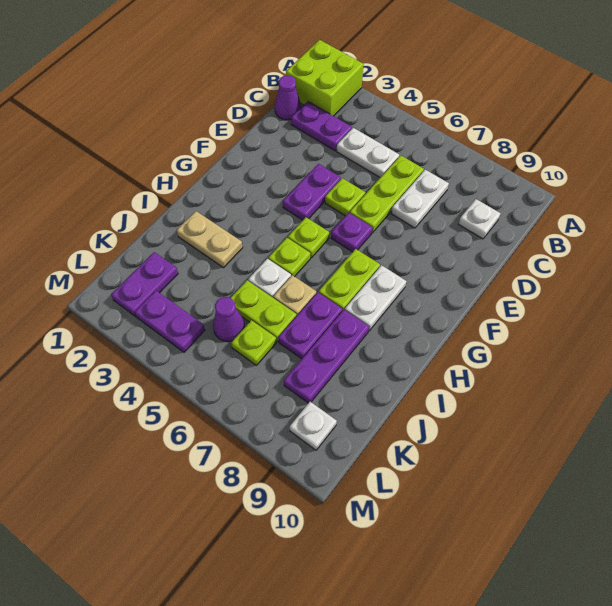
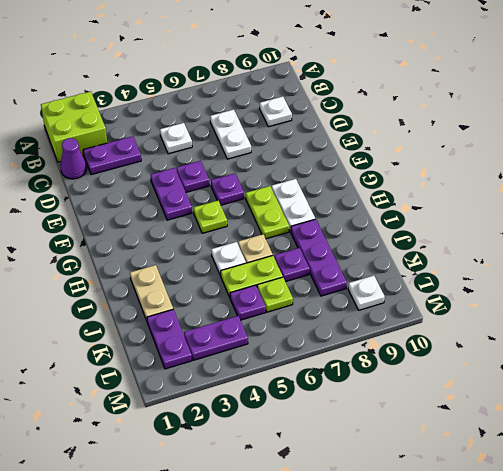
white 1x2 plate [337,128,399,177] -> white 1x1 plate [160,123,192,154]
lime 1x3 plate [350,155,424,233] -> none
lime 1x1 plate [325,178,365,216] -> purple 1x1 plate [176,161,209,192]
lime 1x1 plate [268,238,310,277] -> none
tan 1x2 plate [176,211,243,268] -> tan 1x2 plate turned to [130,265,173,321]
purple 1x2 plate [278,292,342,359] -> purple 1x1 plate [274,248,310,282]
purple 1x1 cone [213,297,245,341] -> purple 1x1 plate [230,285,266,320]

